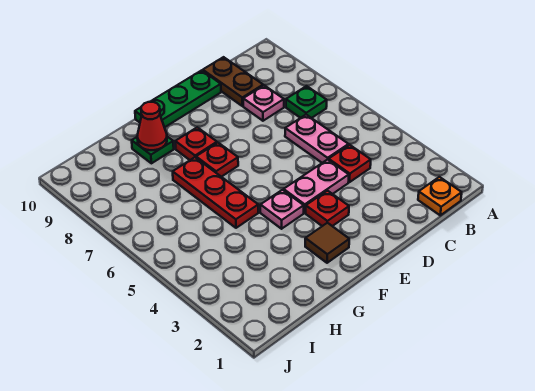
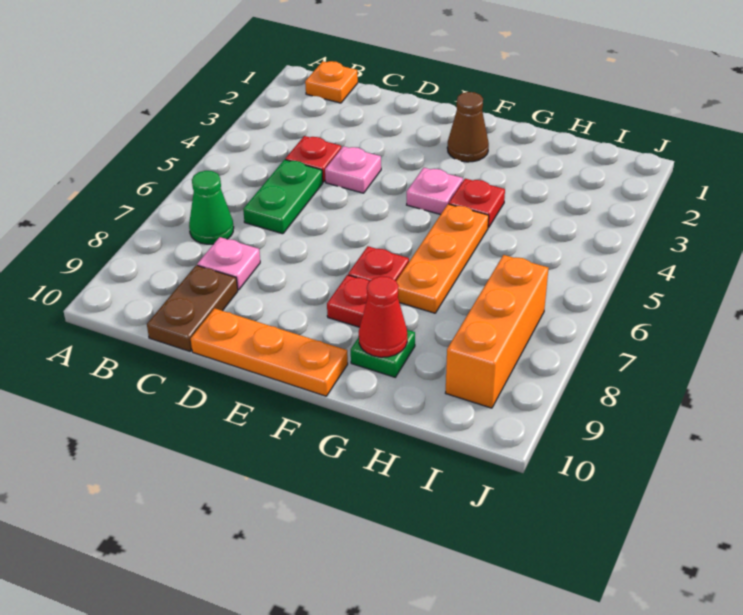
green 1x1 plate [286,86,327,118] -> green 1x1 cone [189,171,234,244]
pink 1x2 plate [285,115,349,163] -> green 1x2 plate [243,160,323,234]
pink 1x2 plate [284,159,349,213] -> pink 1x1 plate [325,146,381,193]
green 1x3 plate [135,70,221,127] -> orange 1x3 plate [191,308,348,396]
red 1x1 plate [306,191,349,226] -> red 1x1 plate moved to [449,179,505,228]
brown 1x1 tile [305,223,349,263] -> brown 1x1 cone [447,92,489,162]
red 1x3 plate [173,157,258,228] -> orange 1x3 plate [396,204,489,313]
none -> orange 1x3 brick [446,255,549,408]

